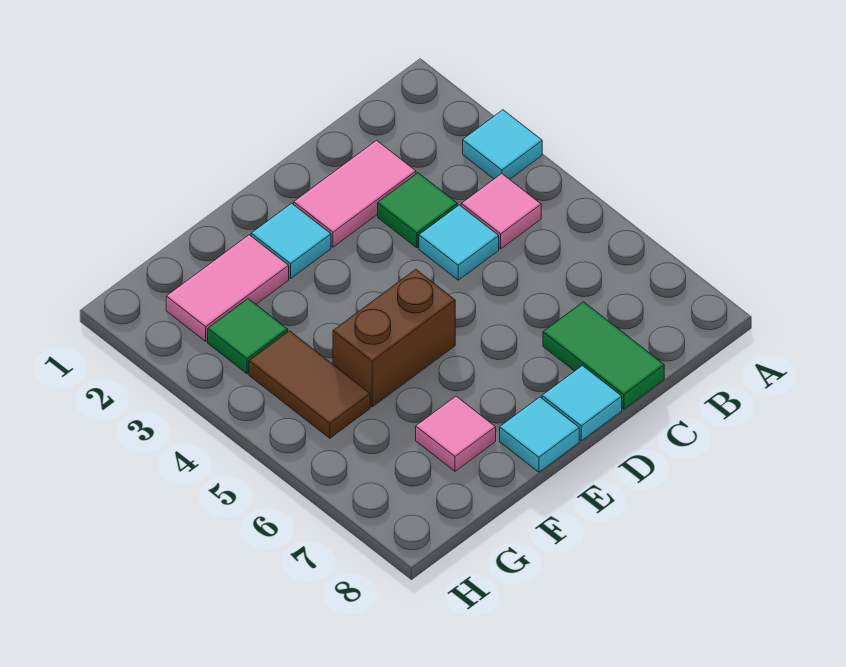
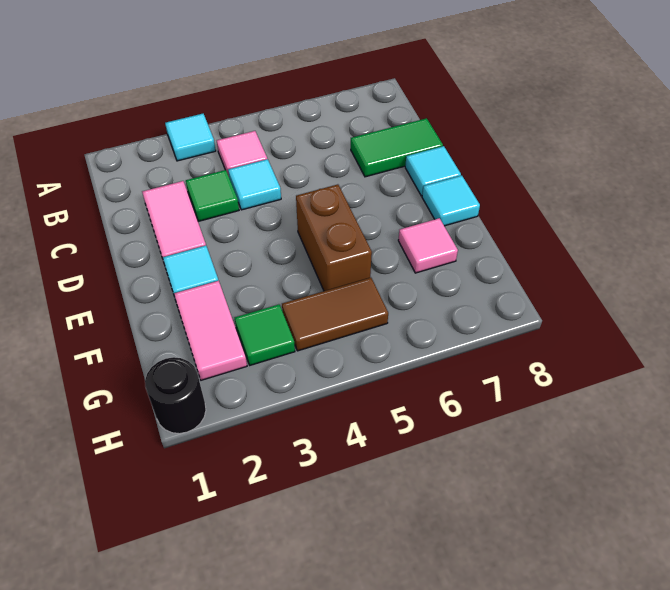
none -> black 1x1 round brick [145,357,206,434]

